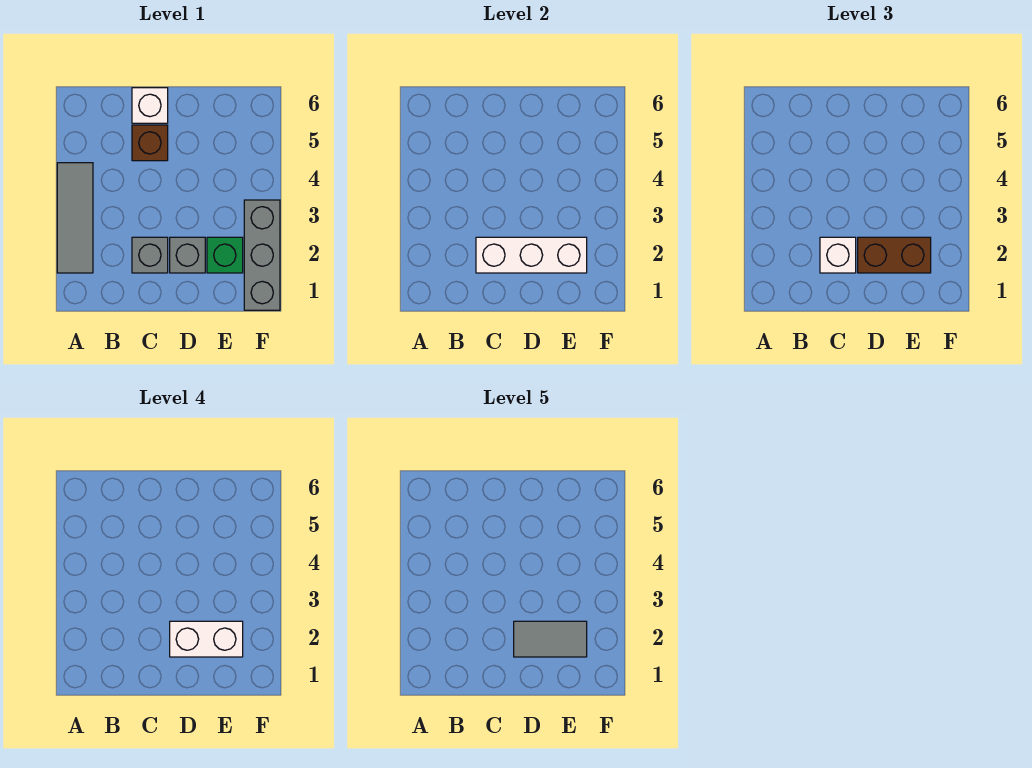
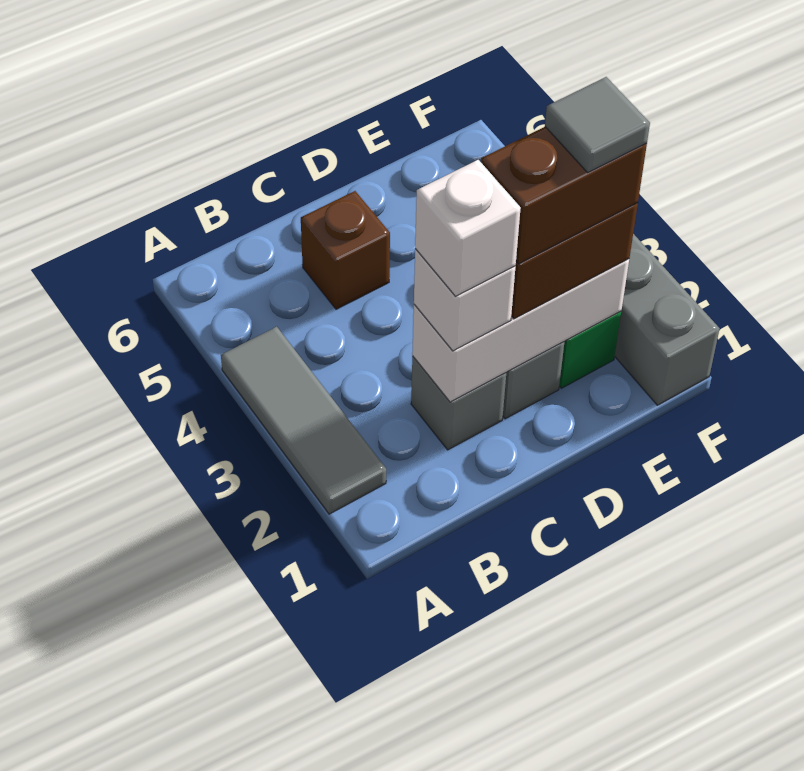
white 1x1 brick [132,88,168,123] -> white 1x1 brick moved to [415,160,521,296]
white 1x2 brick [170,621,243,657] -> brown 1x2 brick [481,127,647,264]
grey 1x2 tile [514,621,587,657] -> grey 1x1 tile [545,77,650,172]

